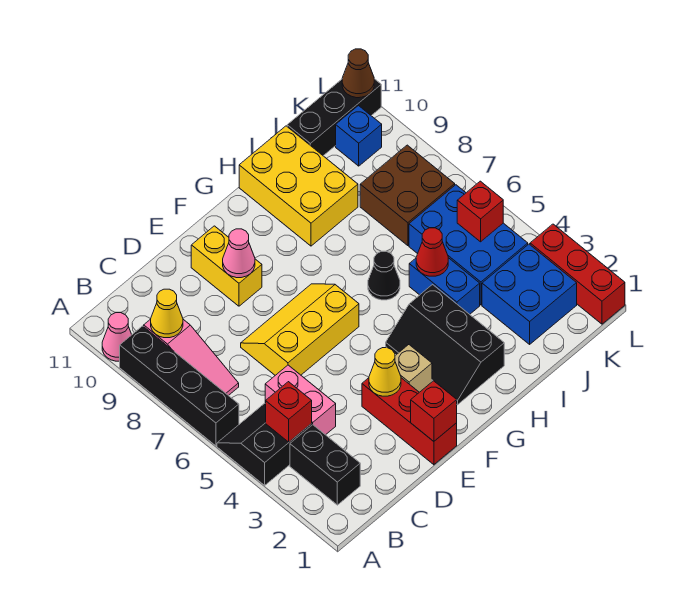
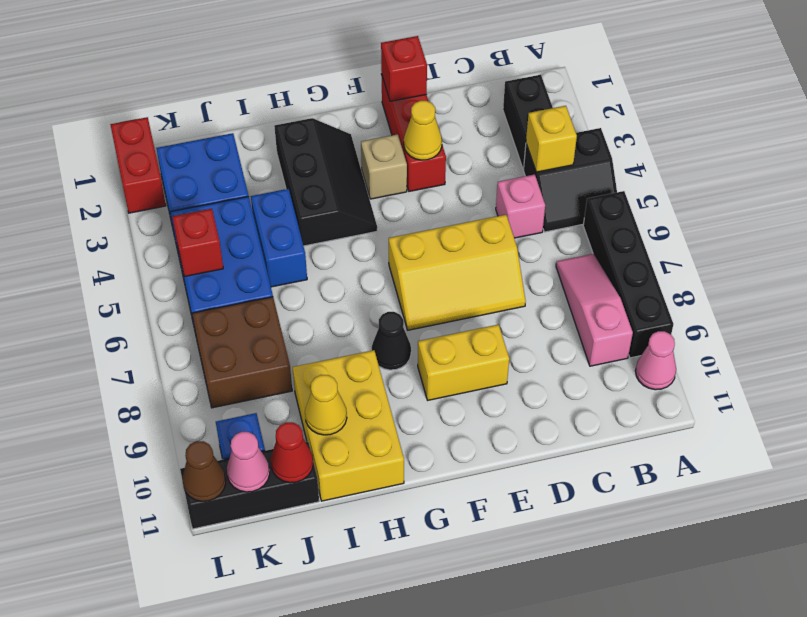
red 1x1 brick [265,382,312,442] -> yellow 1x1 brick [526,106,577,172]
yellow 1x1 cone [151,289,183,338] -> yellow 1x1 cone moved to [305,375,347,435]
pink 1x2 brick [265,365,336,435] -> pink 1x1 brick [496,174,545,238]
yellow 1x2 brick [191,226,262,306] -> yellow 1x2 brick turned to [418,325,509,400]
pink 1x1 cone [223,229,255,278] -> pink 1x1 cone moved to [227,432,270,492]
black 1x1 cone [368,251,400,300] -> black 1x1 cone moved to [372,312,411,370]
red 1x1 cone [416,228,448,276] -> red 1x1 cone moved to [271,422,313,483]
red 1x3 brick [530,224,625,324] -> red 1x2 brick [110,117,166,213]

